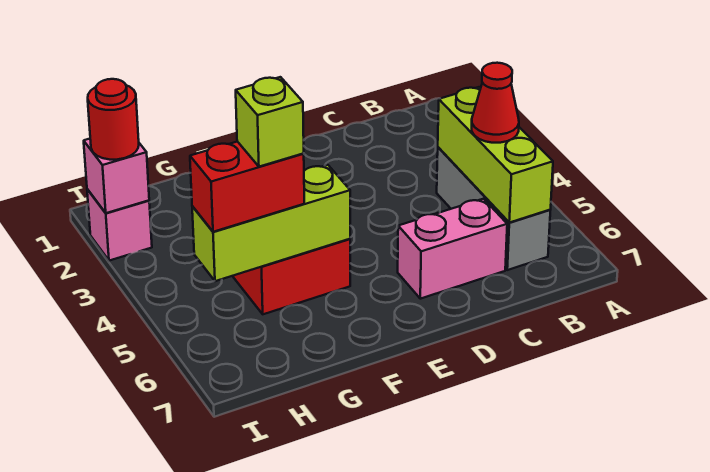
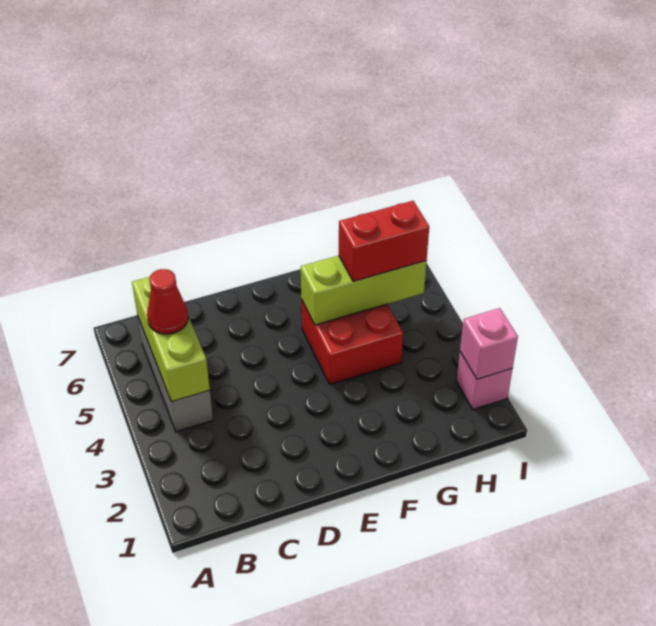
pink 1x2 brick [398,199,507,299] -> none
lime 1x1 brick [236,77,304,167] -> none
red 1x1 round brick [88,79,139,160] -> none

